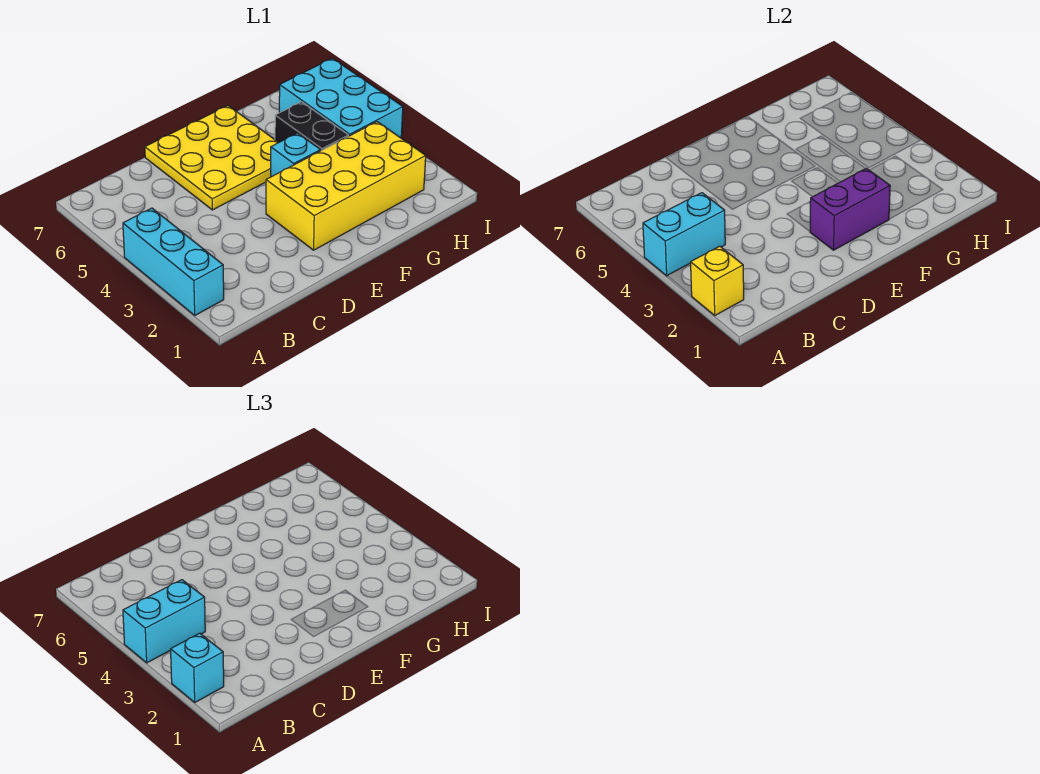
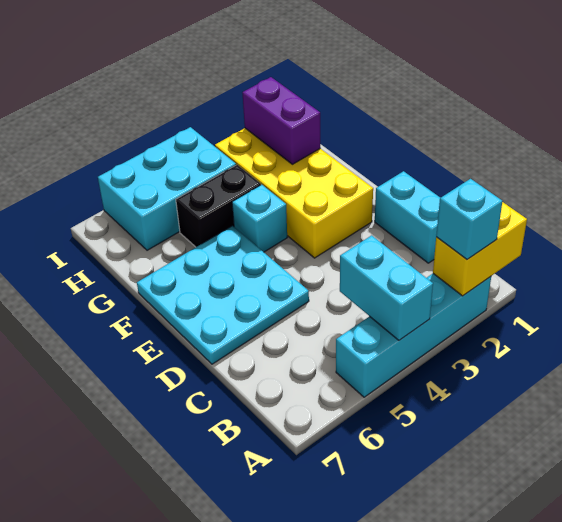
cyan 1x3 brick [123,208,224,315] -> cyan 1x4 brick [336,274,491,397]
yellow 1x1 brick [691,246,744,315] -> yellow 1x2 brick [433,202,527,296]
cyan 1x2 brick [123,580,205,663] -> cyan 1x2 brick moved to [375,171,440,263]
yellow 3x3 plate [145,106,279,210] -> cyan 3x3 plate [137,226,309,364]
purple 1x2 brick [810,168,890,250] -> purple 1x2 brick moved to [242,77,320,164]

